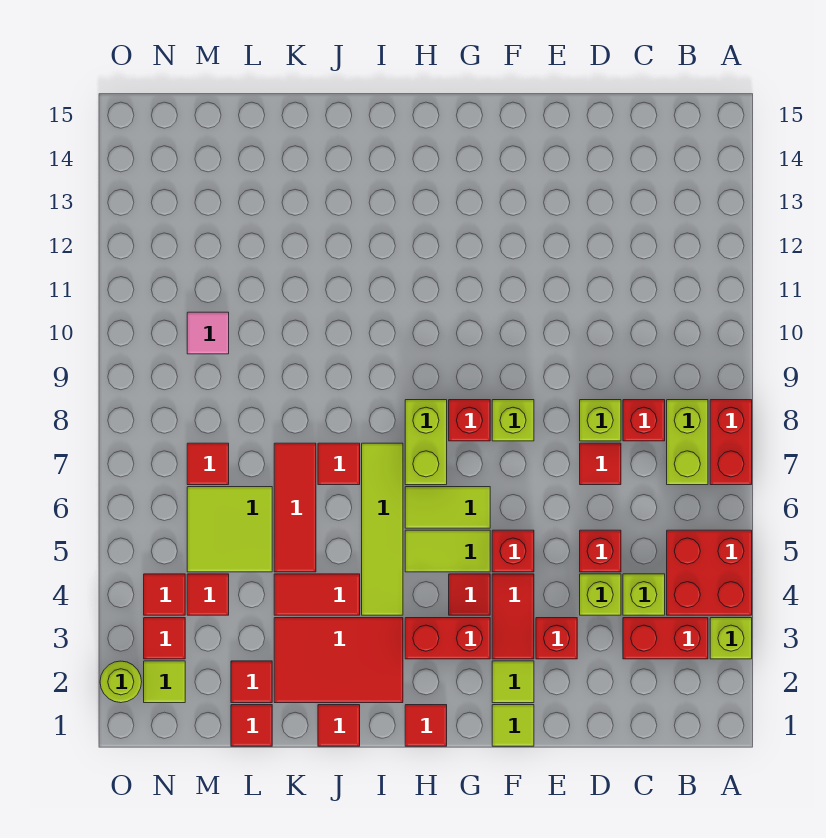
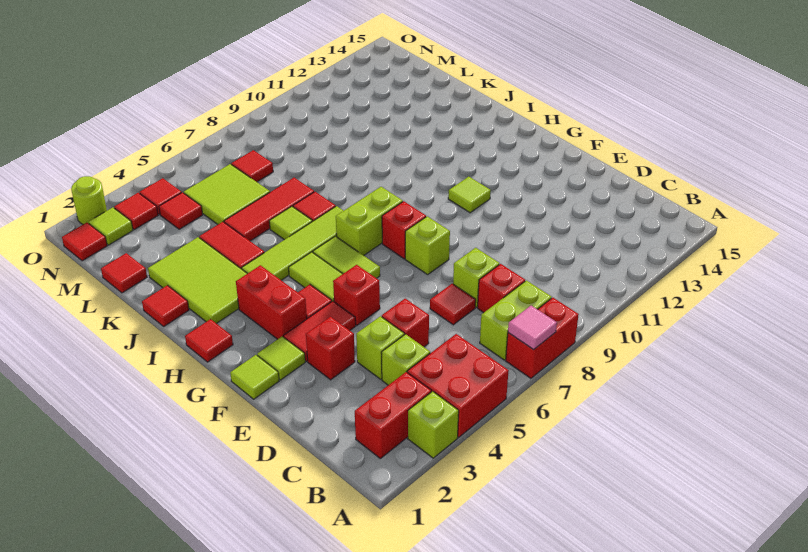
red 1x2 brick [623,618,708,659] -> red 1x2 brick turned to [355,372,431,458]
none -> lime 1x1 tile [448,177,491,213]
red 2x3 tile [274,618,403,703] -> lime 2x3 tile [148,237,247,324]
none -> lime 1x1 tile [269,206,312,240]
red 1x1 tile [231,661,272,703] -> red 1x1 tile moved to [62,223,107,261]
pink 1x1 tile [187,312,229,354] -> pink 1x1 tile moved to [508,306,557,350]

